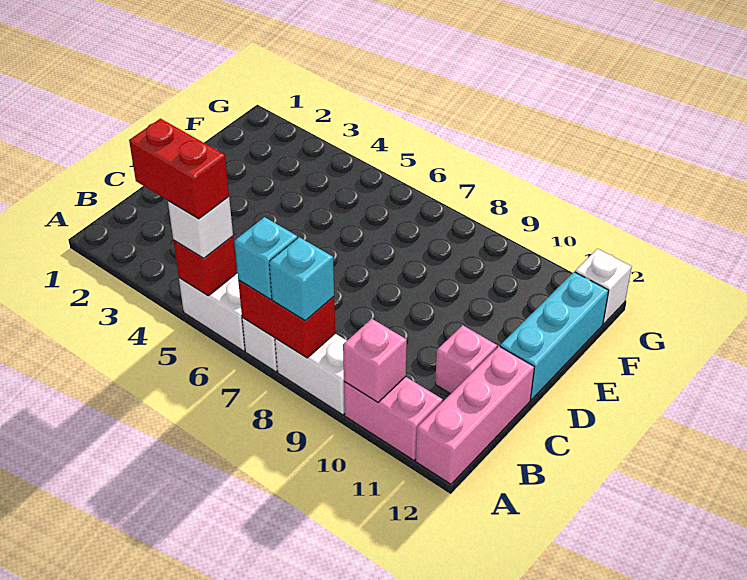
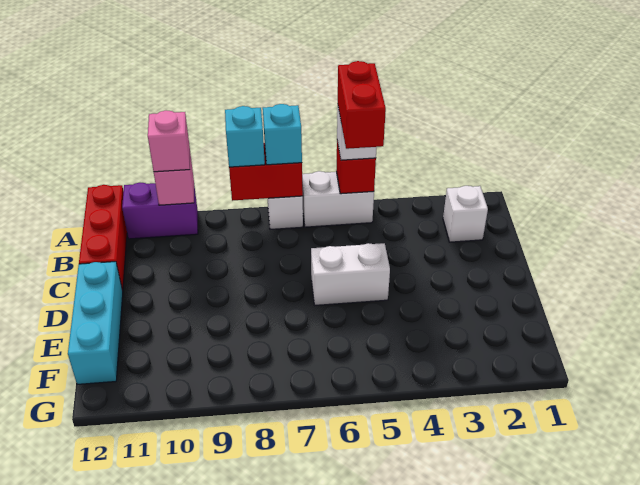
red 1x2 brick [129,119,229,219] -> red 1x2 brick turned to [338,61,386,149]
white 1x2 brick [275,334,347,415] -> white 1x2 brick moved to [311,243,390,305]
pink 1x2 brick [344,377,443,460] -> purple 1x2 brick [122,183,198,239]
pink 1x3 brick [416,346,534,484] -> red 1x3 brick [79,185,127,291]
pink 1x1 brick [435,325,497,394] -> pink 1x1 brick moved to [148,110,190,172]
white 1x1 brick [575,249,632,324] -> white 1x1 brick moved to [443,186,488,242]

